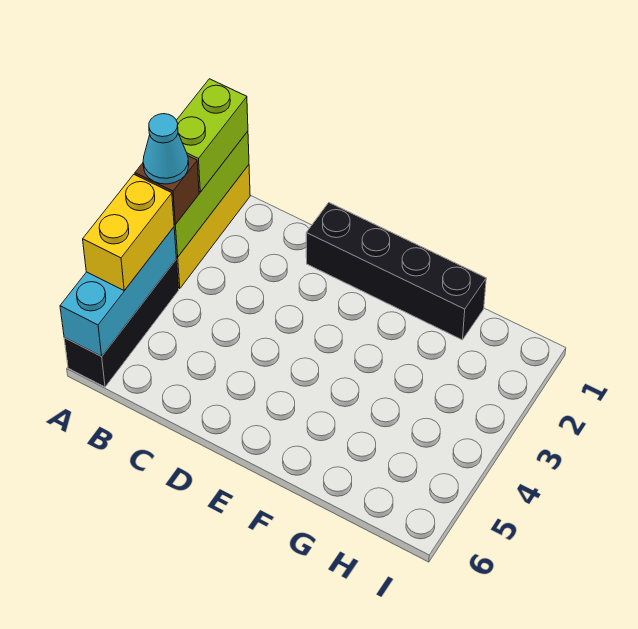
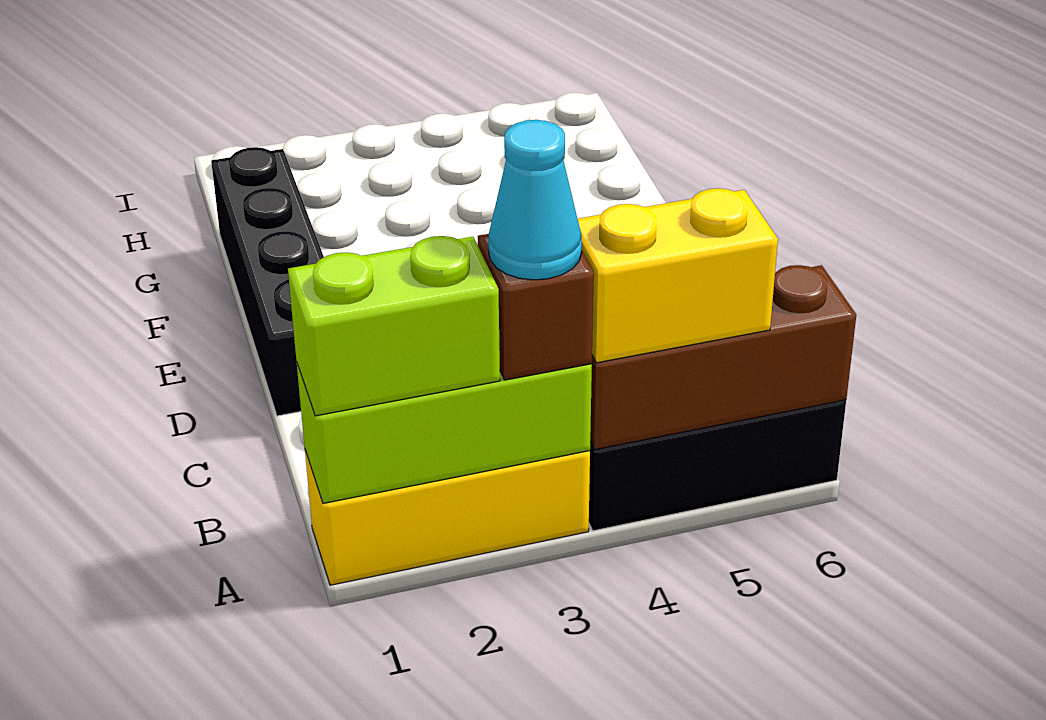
cyan 1x3 brick [60,227,176,356] -> brown 1x3 brick [590,265,856,450]

